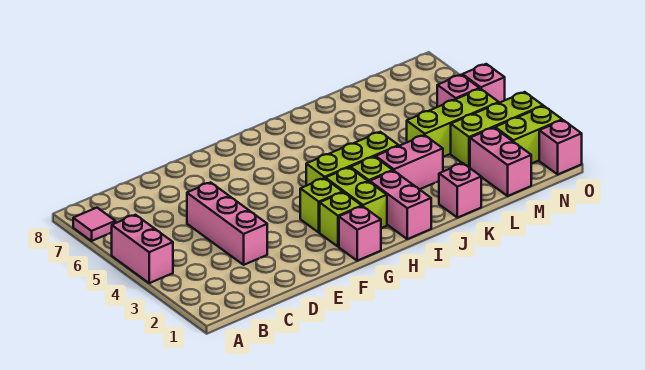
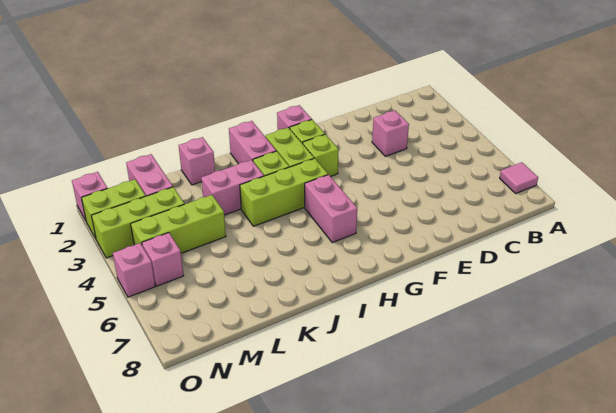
pink 1x2 brick [112,215,173,283] -> pink 1x2 brick moved to [305,175,357,242]
pink 1x3 brick [187,182,267,265] -> pink 1x1 brick [372,110,409,156]

